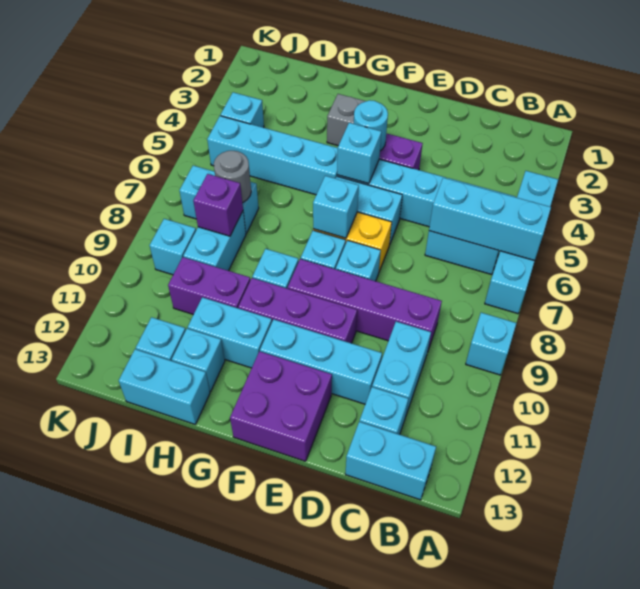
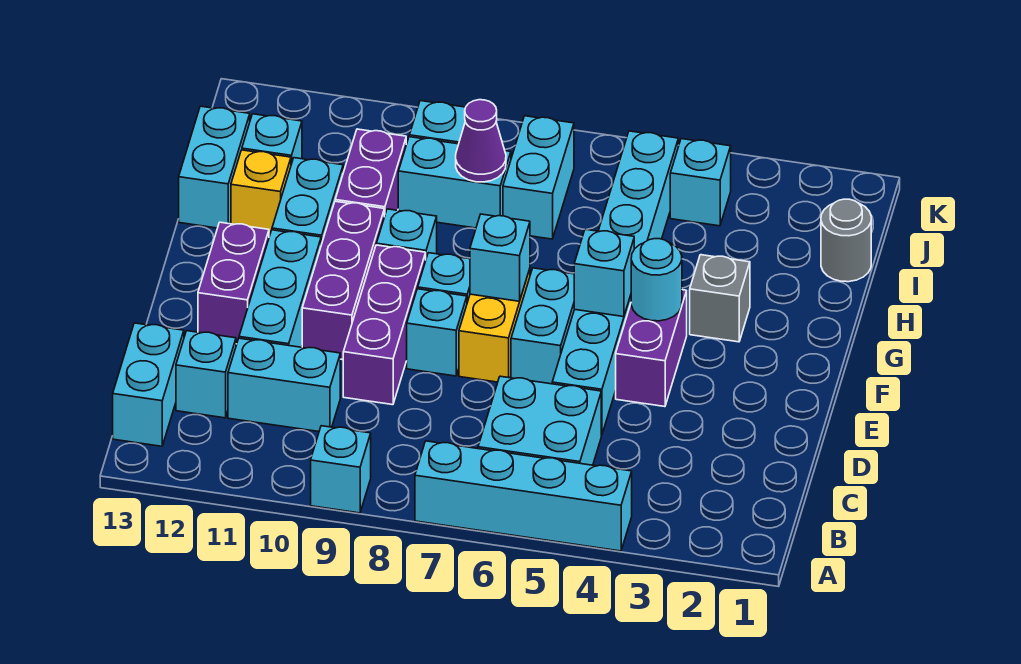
cyan 1x3 brick [429,178,551,261] -> none
purple 1x4 brick [288,259,442,350] -> purple 1x3 brick [343,245,426,405]
purple 2x2 brick [230,351,332,461] -> purple 1x2 brick [198,222,269,344]
cyan 1x1 brick [172,329,225,391] -> yellow 1x1 brick [231,150,291,236]
grey 1x1 round brick [214,151,251,203] -> grey 1x1 round brick moved to [821,199,871,282]
purple 1x1 brick [193,174,243,236] -> purple 1x1 cone [456,100,506,182]

